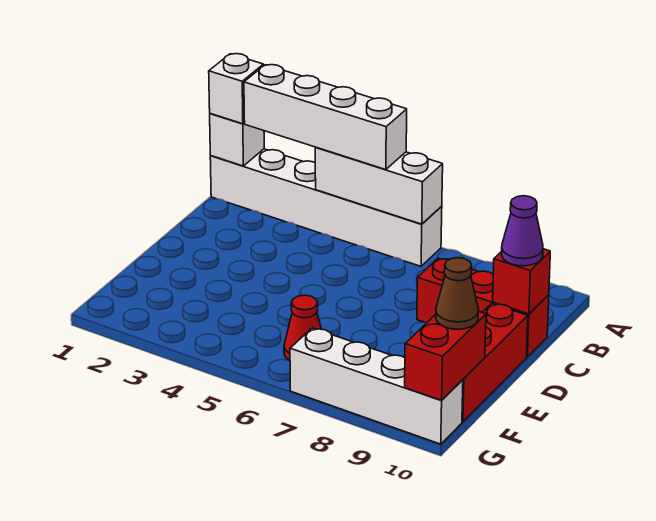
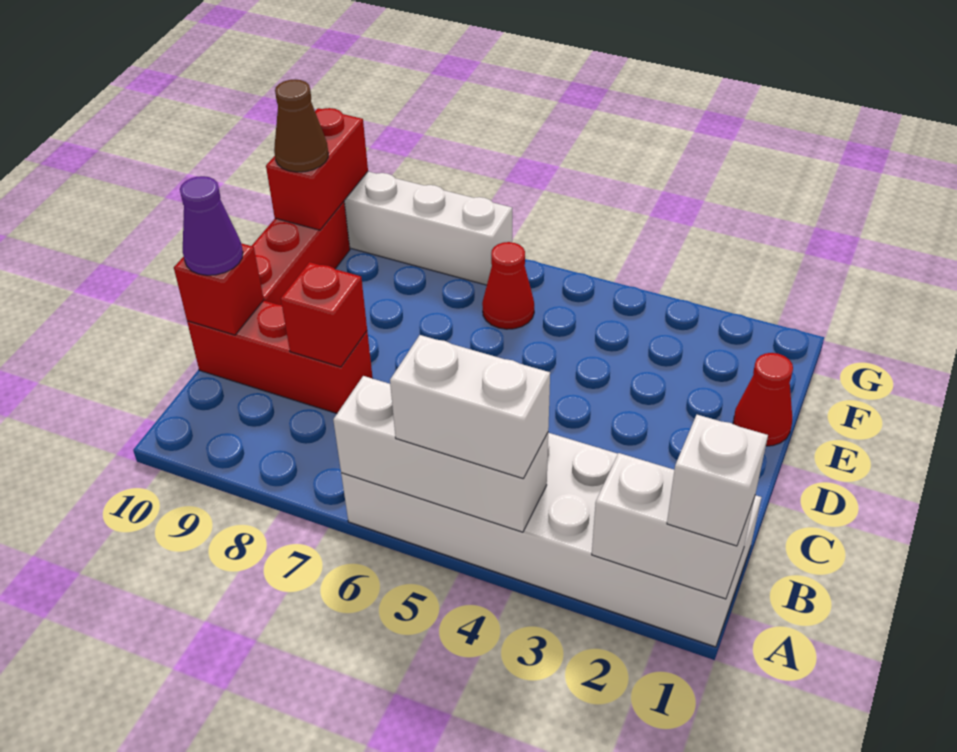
white 1x6 brick [210,149,442,266] -> white 2x6 brick [341,433,762,647]
white 1x1 brick [210,113,264,166] -> white 1x2 brick [592,453,755,599]
white 1x4 brick [244,65,407,170] -> white 1x2 brick [390,335,550,478]
none -> red 1x1 brick [281,262,367,367]
none -> red 1x1 cone [733,353,793,446]

